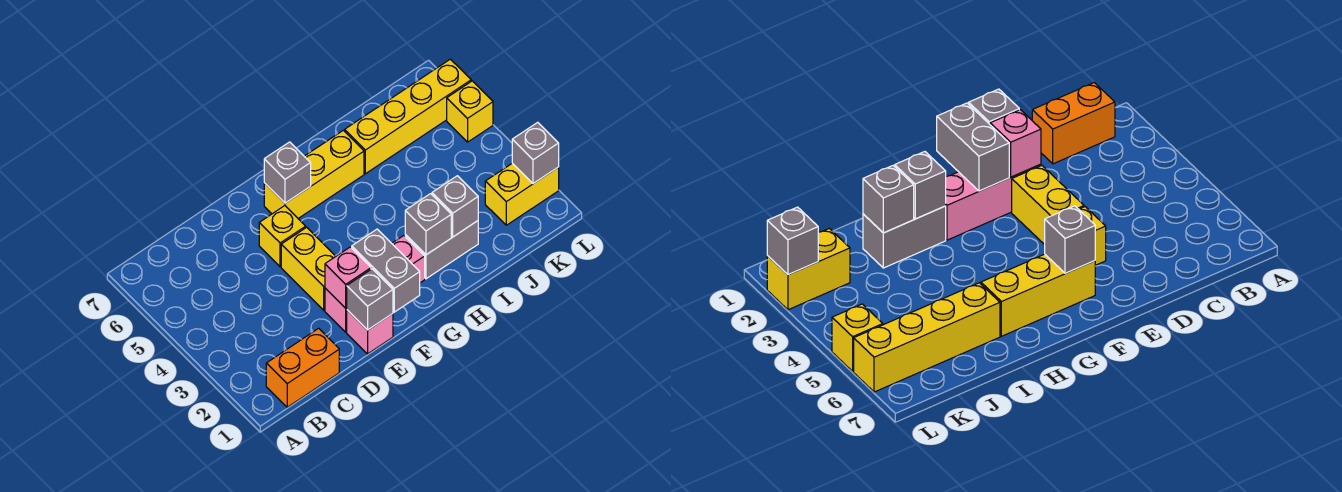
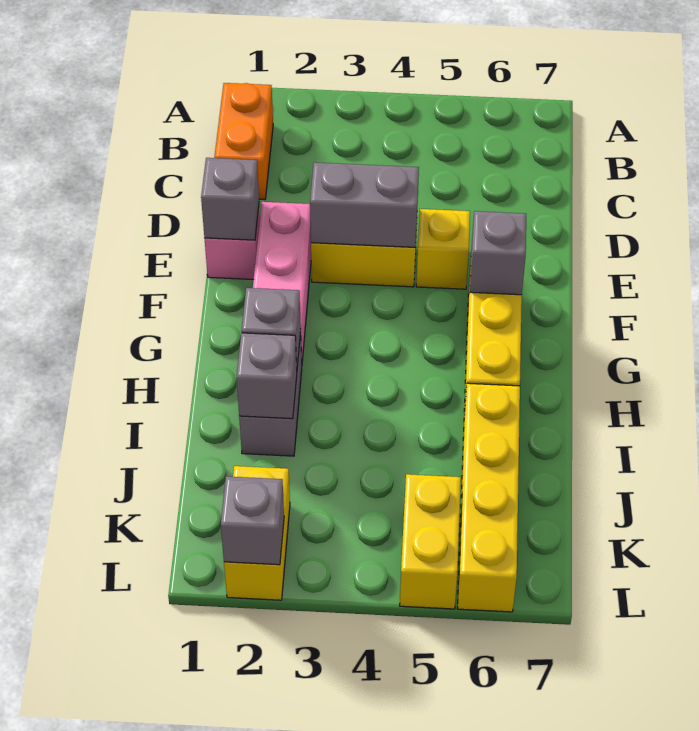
pink 1x1 brick [325,247,371,308] -> none
grey 1x2 brick [352,229,420,312] -> grey 1x2 brick moved to [310,162,419,247]
yellow 1x1 brick [447,81,493,142] -> yellow 1x2 brick [400,474,461,609]

